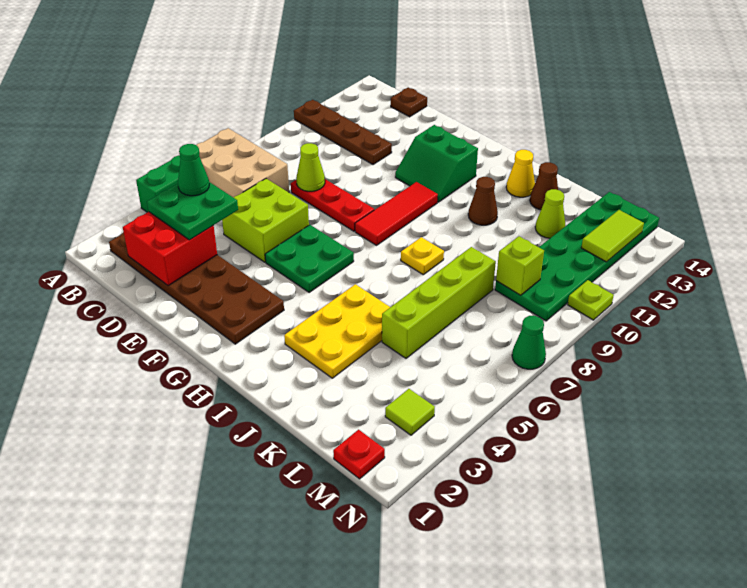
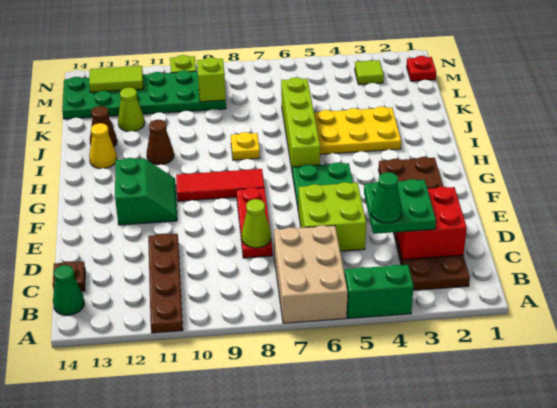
lime 1x4 brick [382,247,496,358] -> lime 1x4 brick turned to [281,77,320,174]
green 1x1 cone [512,316,546,369] -> green 1x1 cone moved to [53,265,84,315]

